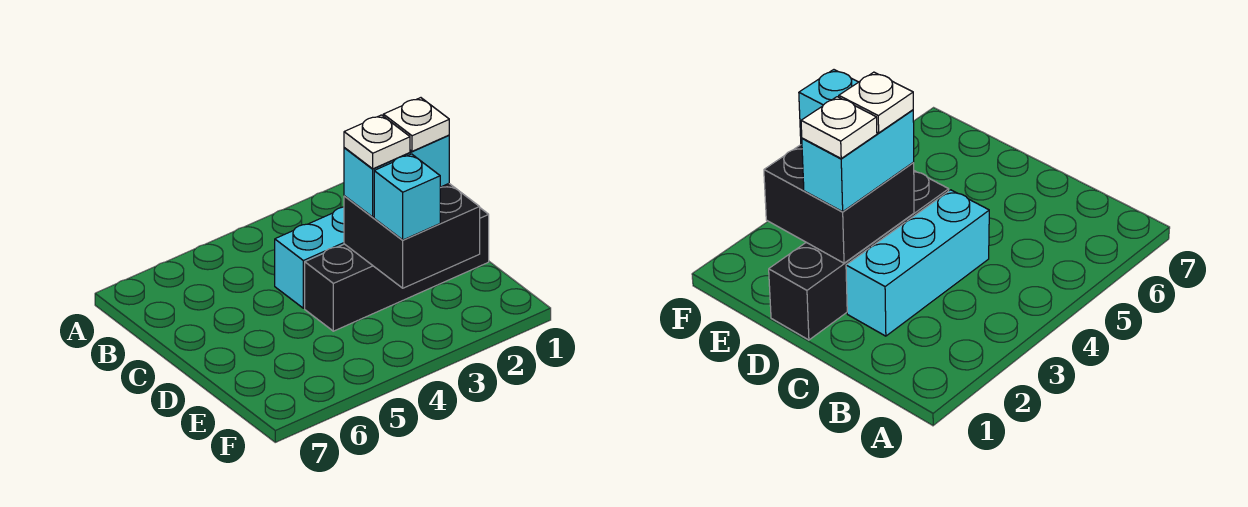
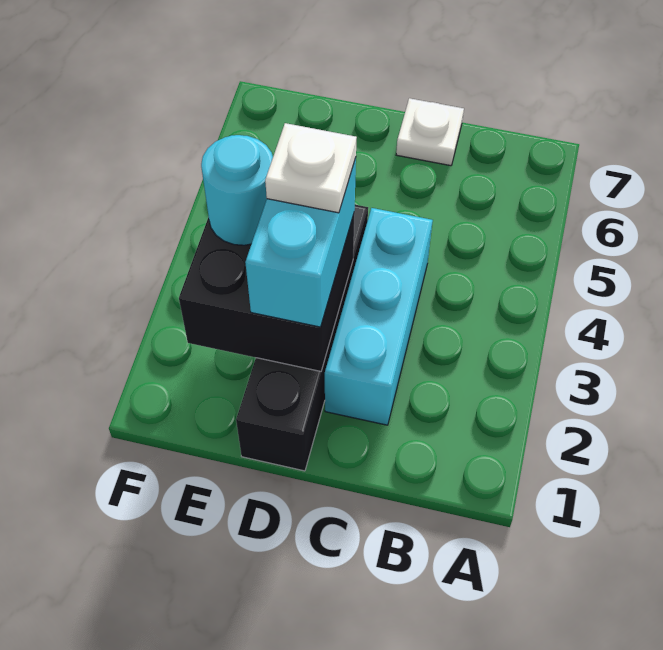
white 1x1 plate [383,98,449,151] -> white 1x1 plate moved to [396,98,464,166]
cyan 1x1 brick [374,154,440,240] -> cyan 1x1 round brick [201,135,273,245]

